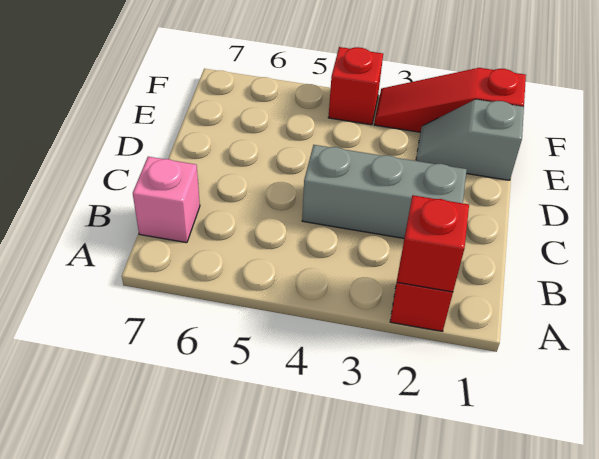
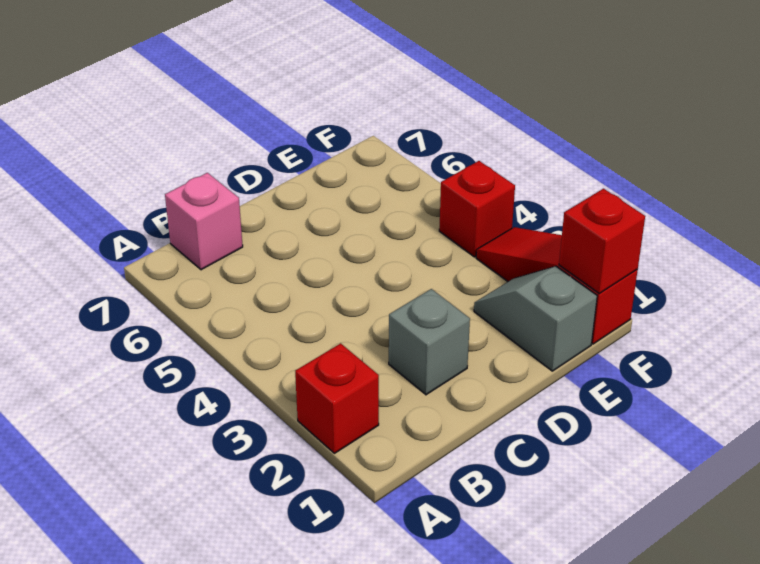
red 1x1 brick [398,195,469,292] -> red 1x1 brick moved to [559,189,645,293]
grey 1x3 brick [302,145,467,238] -> grey 1x1 brick [389,289,470,395]

